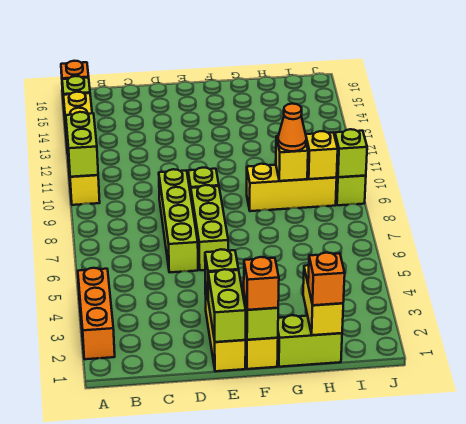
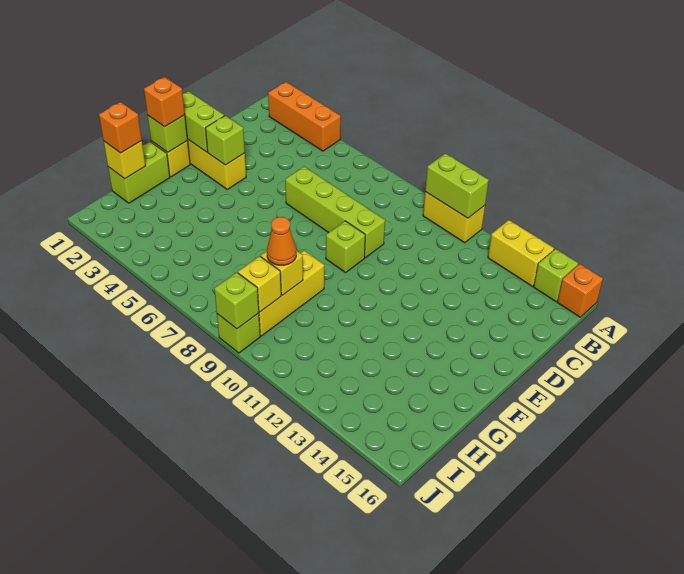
lime 1x3 brick [191,185,228,270] -> none
yellow 1x2 brick [303,265,343,335] -> yellow 1x1 brick [104,141,145,179]

